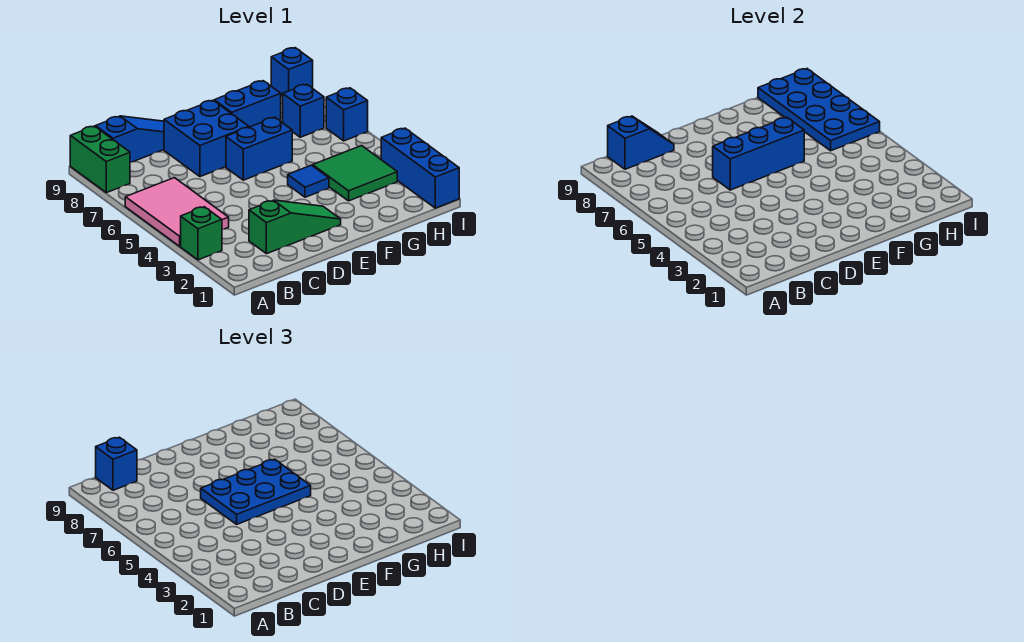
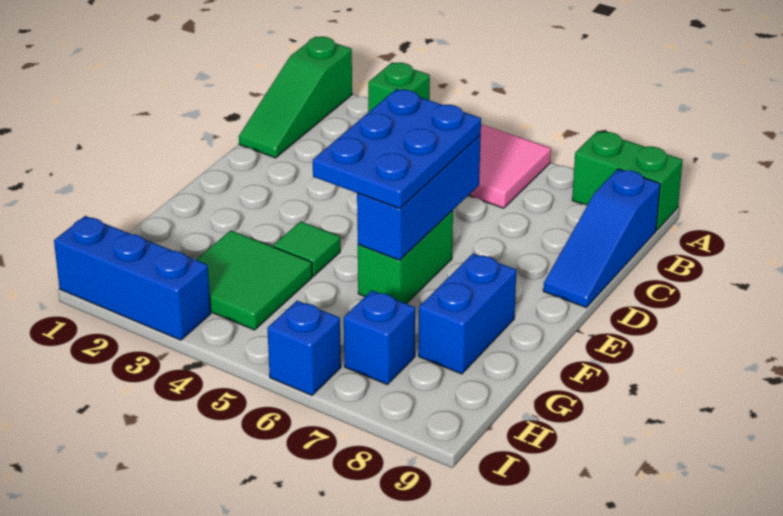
blue 1x2 slope [608,116,674,169] -> none
blue 1x1 brick [96,437,137,490] -> none
green 1x3 slope [249,200,341,254] -> green 1x3 slope moved to [239,37,352,158]
blue 2x2 brick [164,100,249,177] -> none
blue 1x2 brick [226,117,292,180] -> green 1x2 brick [358,210,453,304]
blue 1x1 tile [288,165,329,197] -> green 1x1 tile [273,221,340,276]
blue 2x4 plate [758,69,880,151] -> none
blue 1x1 brick [271,48,313,96] -> none

